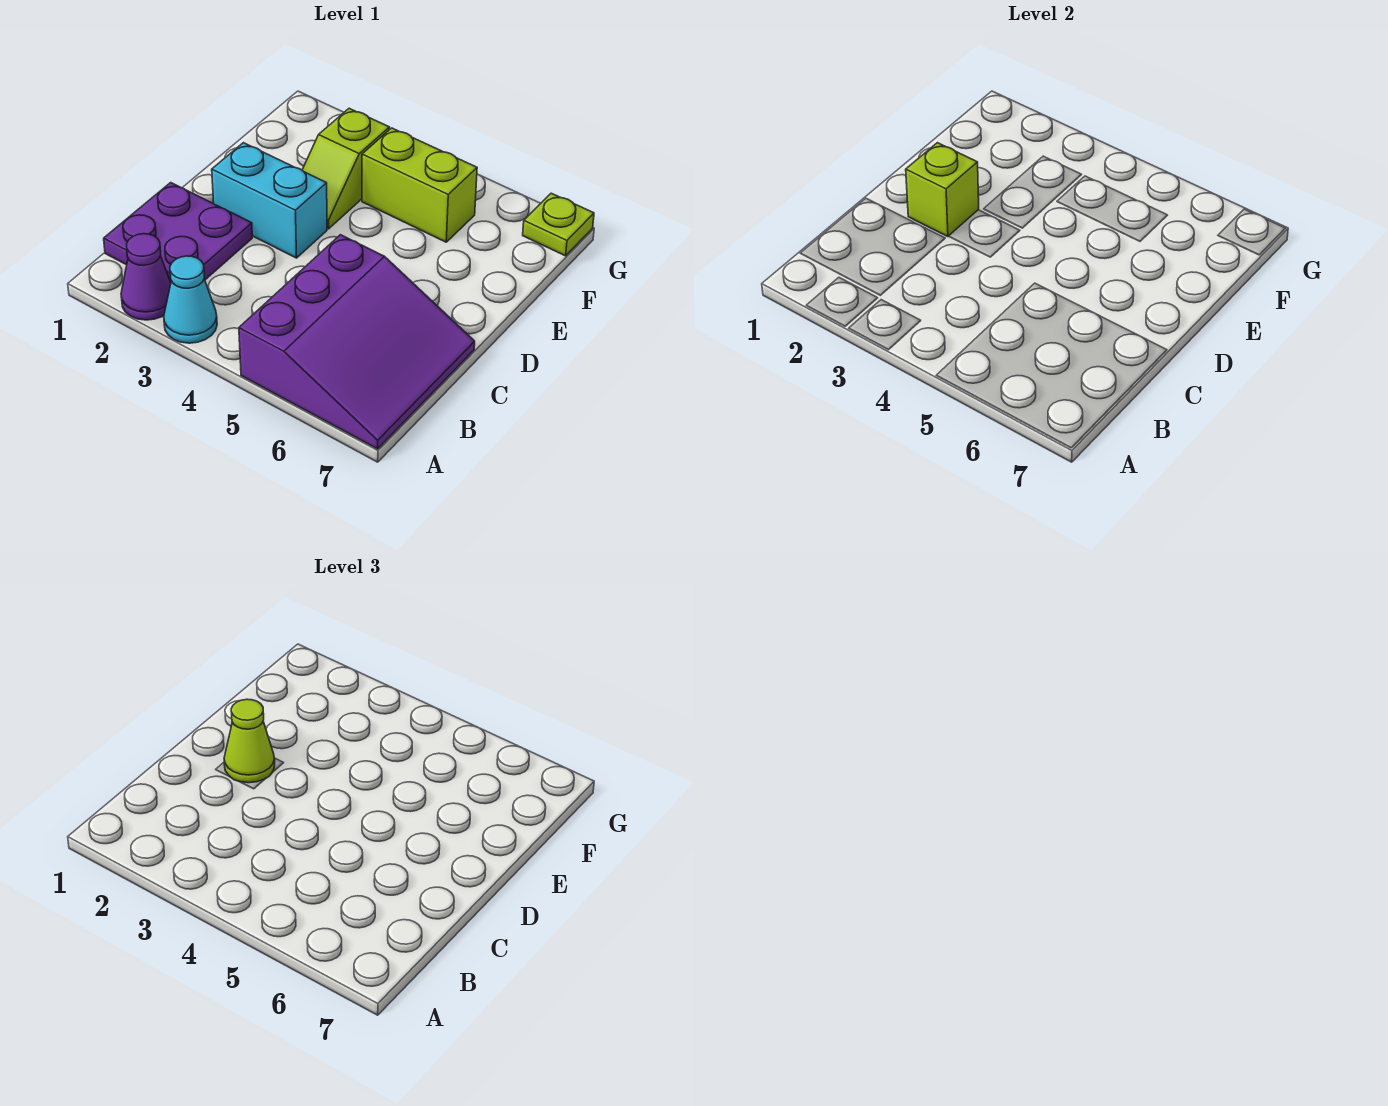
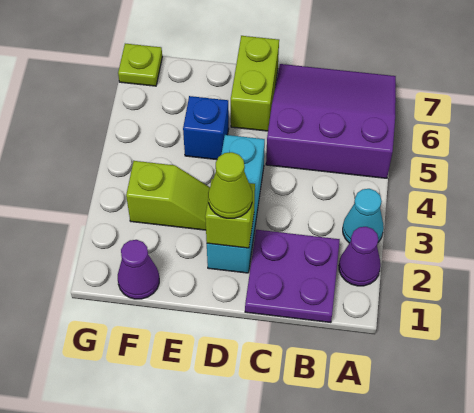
cyan 1x2 brick [212,143,327,258] -> cyan 1x3 brick [207,135,265,273]
none -> blue 1x1 brick [183,96,229,160]
none -> purple 1x1 cone [118,240,159,299]
lime 1x2 brick [362,128,477,242] -> lime 1x2 brick moved to [231,36,279,131]

